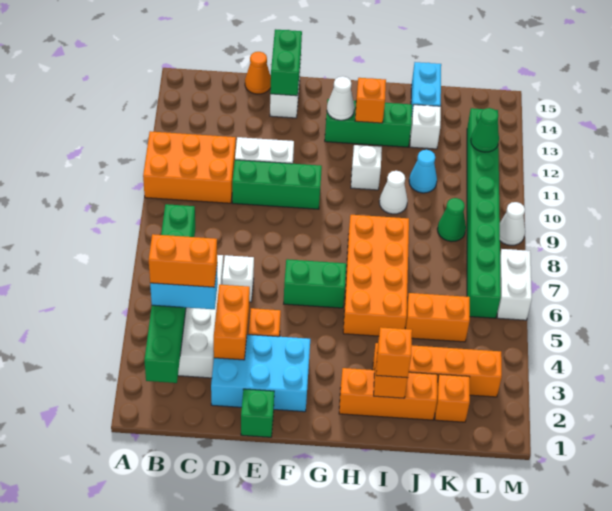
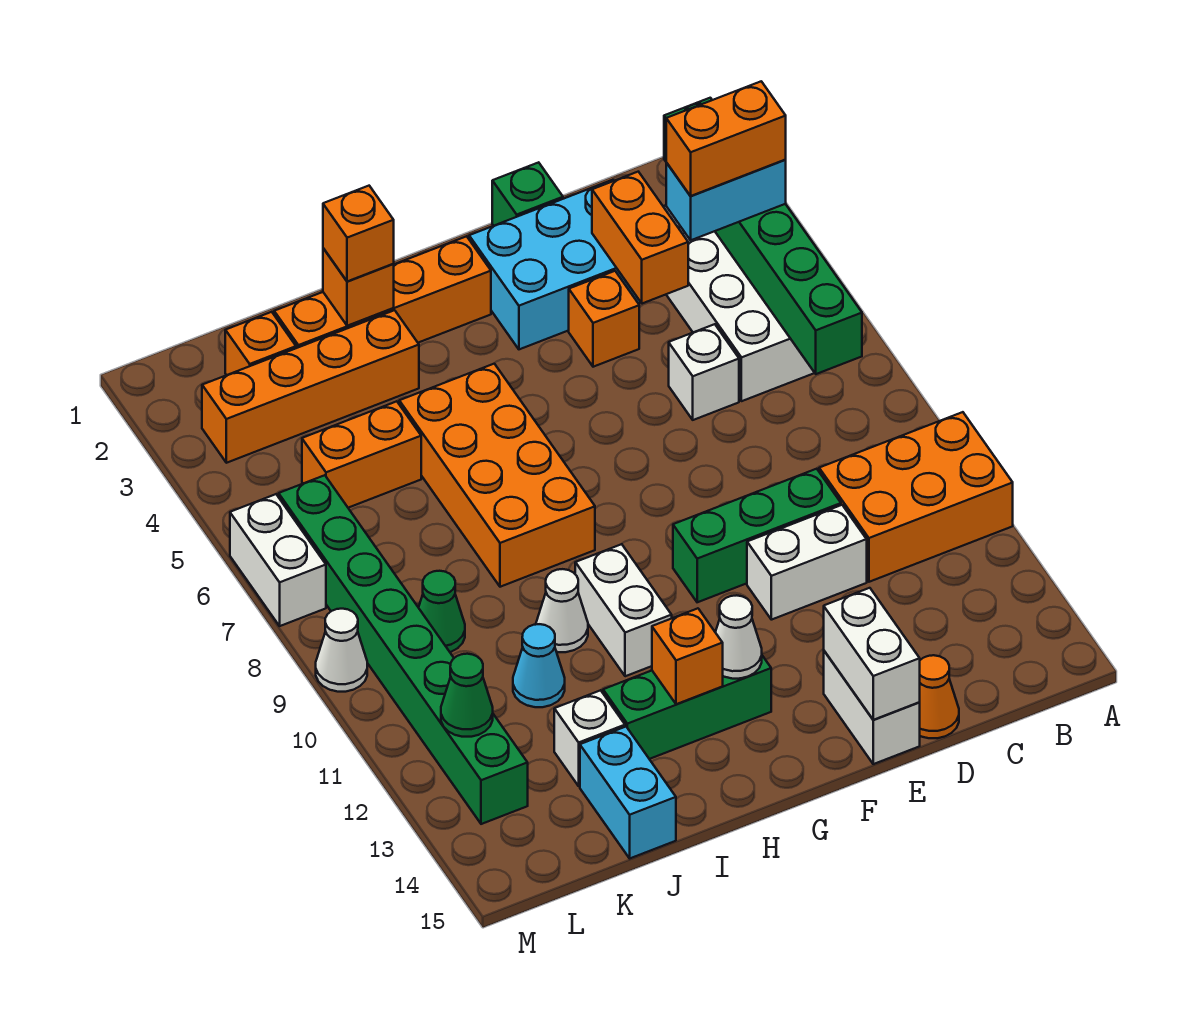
green 1x2 brick [270,29,302,96] -> white 1x2 brick [824,588,920,720]
green 1x2 brick [284,259,346,308] -> none
orange 1x3 brick [339,368,437,420] -> orange 1x4 brick [274,236,491,348]
white 1x1 brick [351,145,382,190] -> white 1x2 brick [575,544,672,676]

